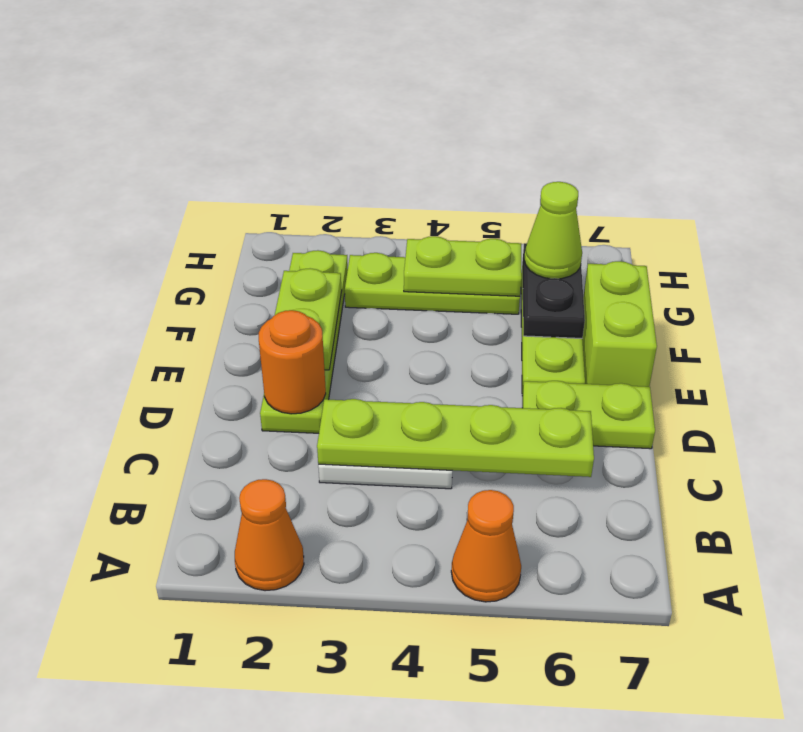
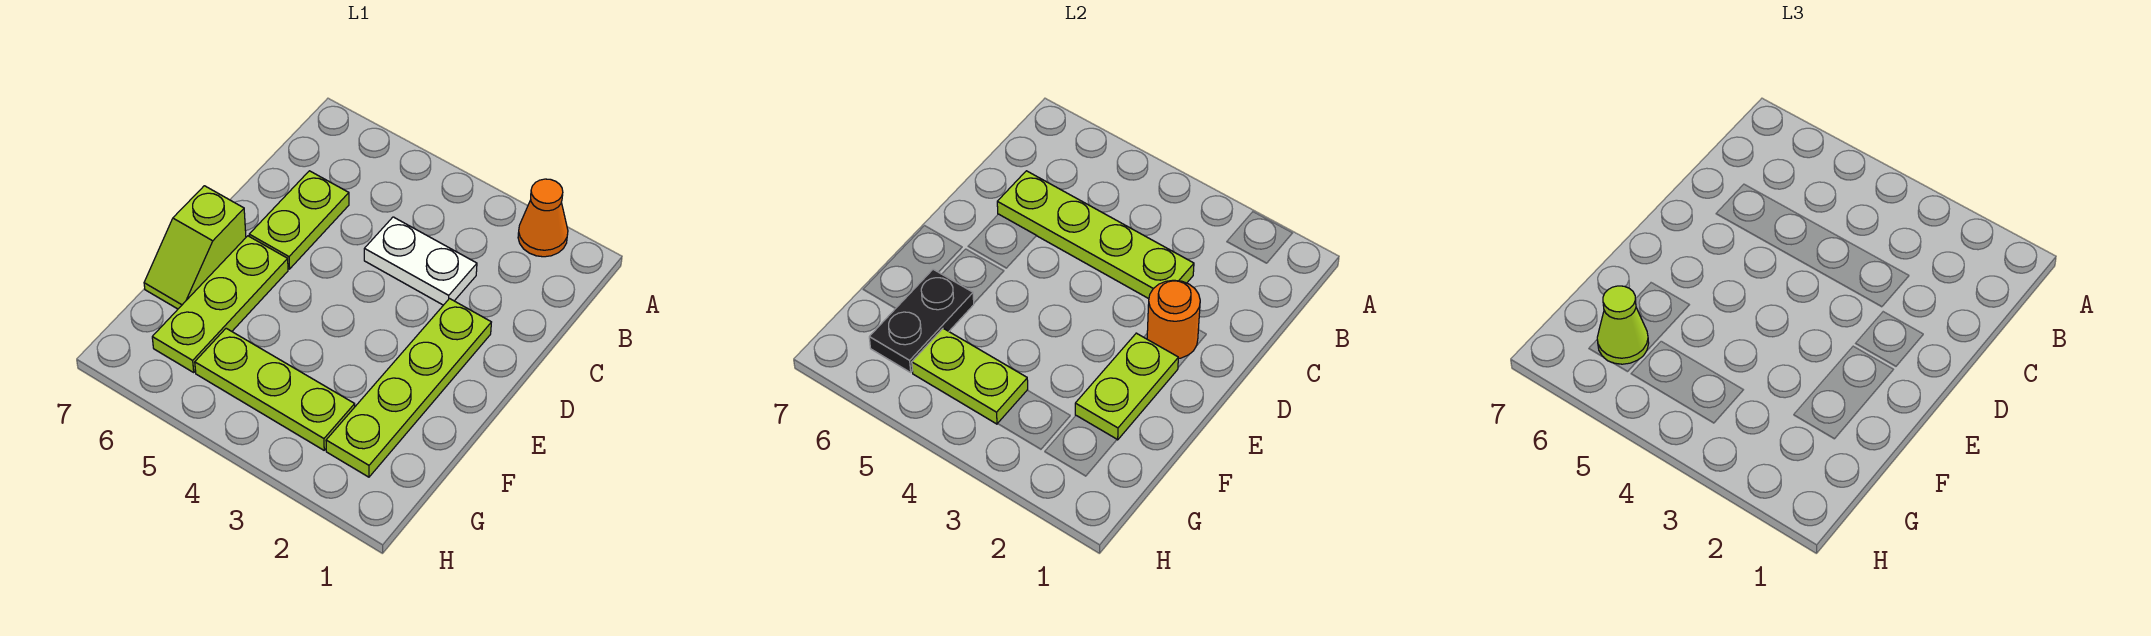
orange 1x1 cone [451,490,521,602] -> none
lime 1x2 plate [522,381,655,449] -> lime 1x2 plate turned to [249,171,349,269]
lime 1x2 brick [582,261,657,387] -> lime 1x2 slope [144,186,246,309]

